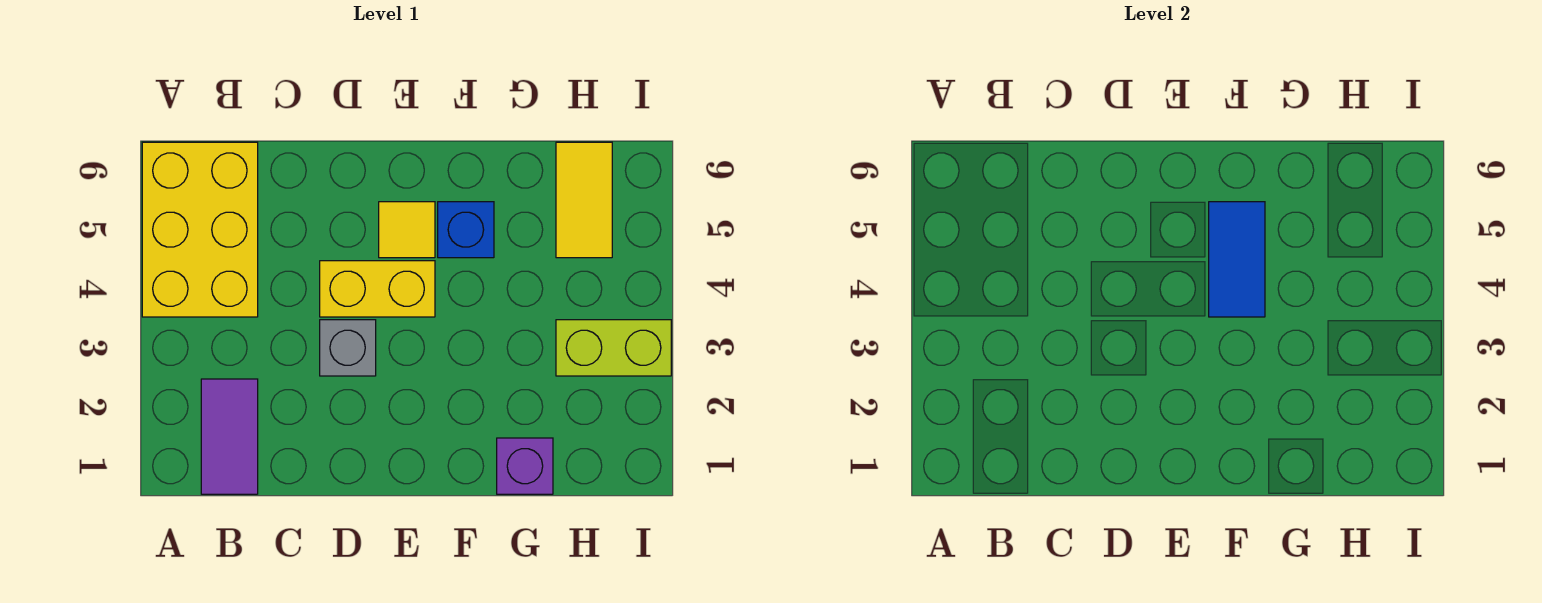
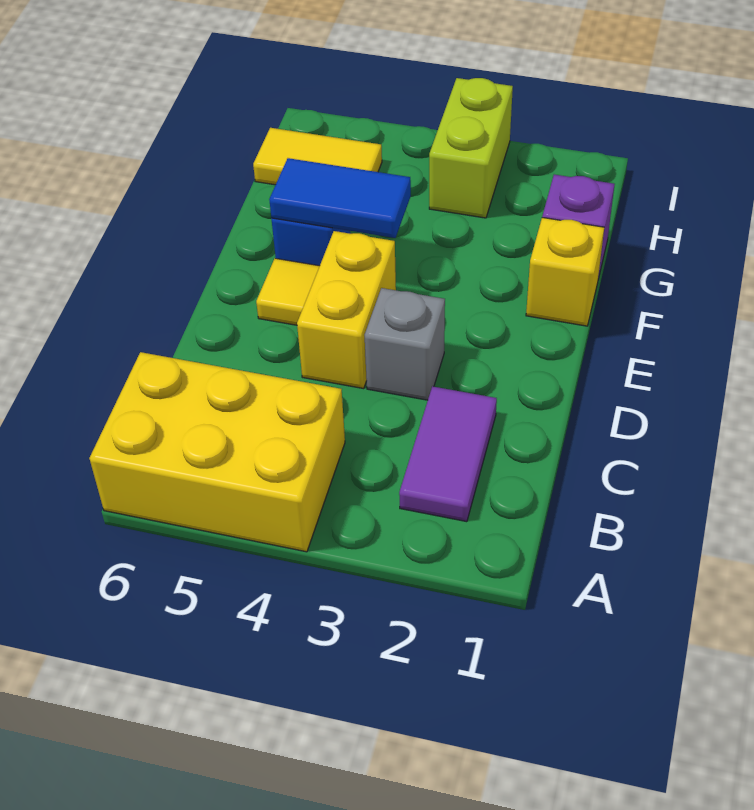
purple 1x2 tile [201,379,258,494] -> purple 1x2 tile turned to [399,386,497,522]
none -> yellow 1x1 brick [526,218,604,326]

